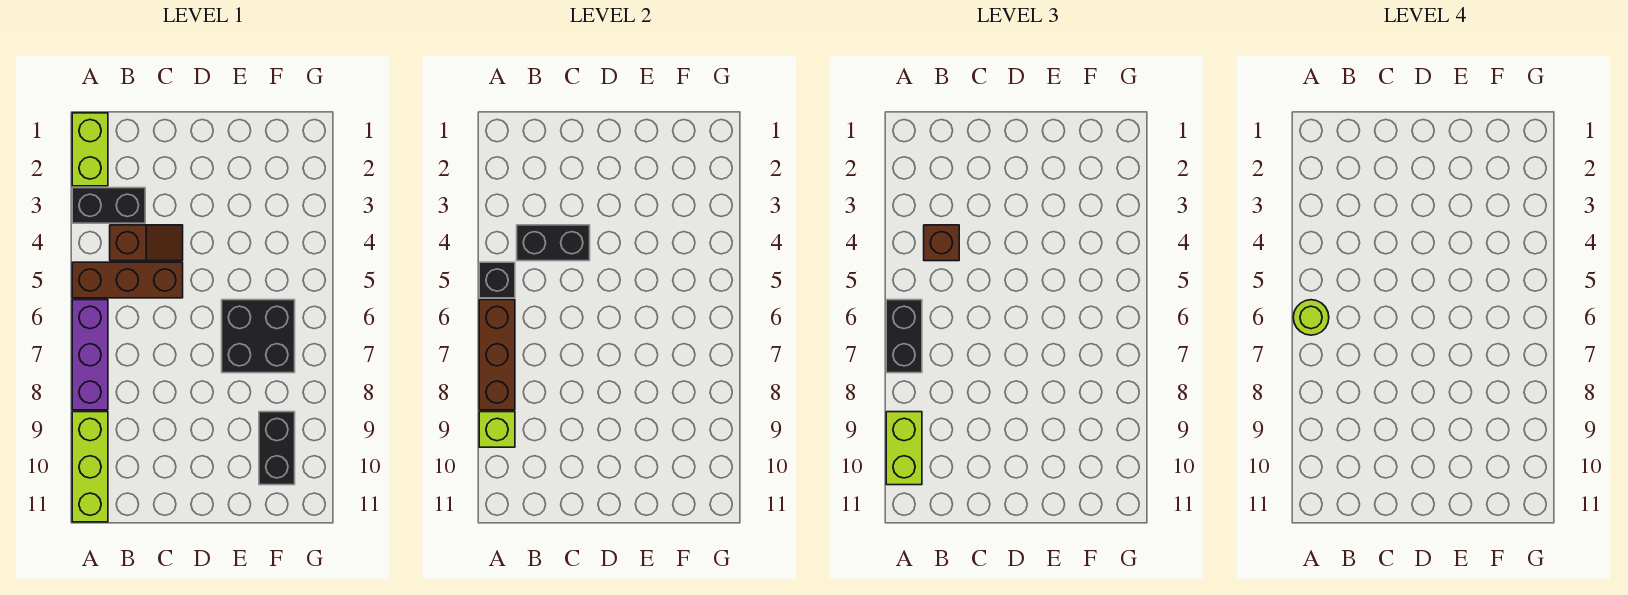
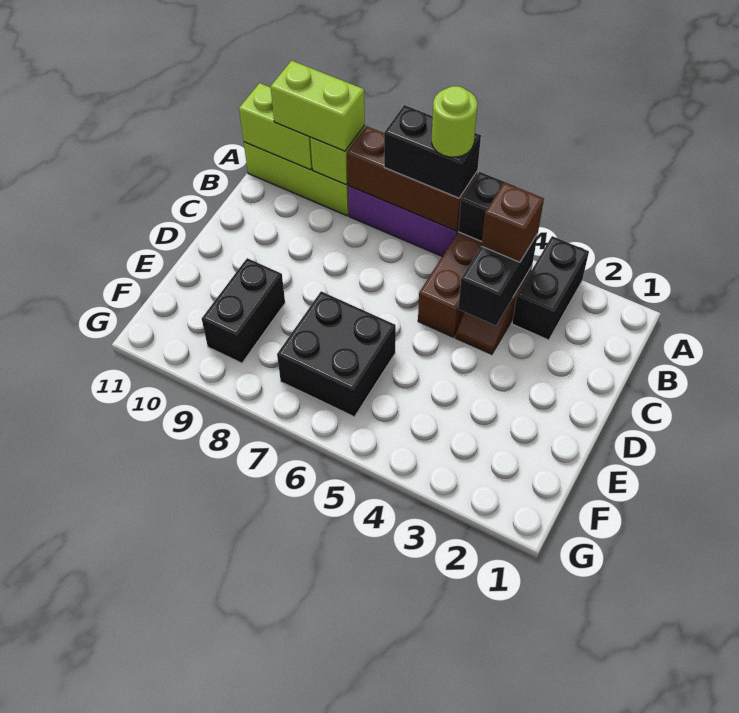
lime 1x2 brick [72,113,108,186] -> lime 1x2 brick moved to [239,83,312,170]
black 1x2 brick [259,412,295,485] -> black 1x2 brick turned to [202,258,285,363]

